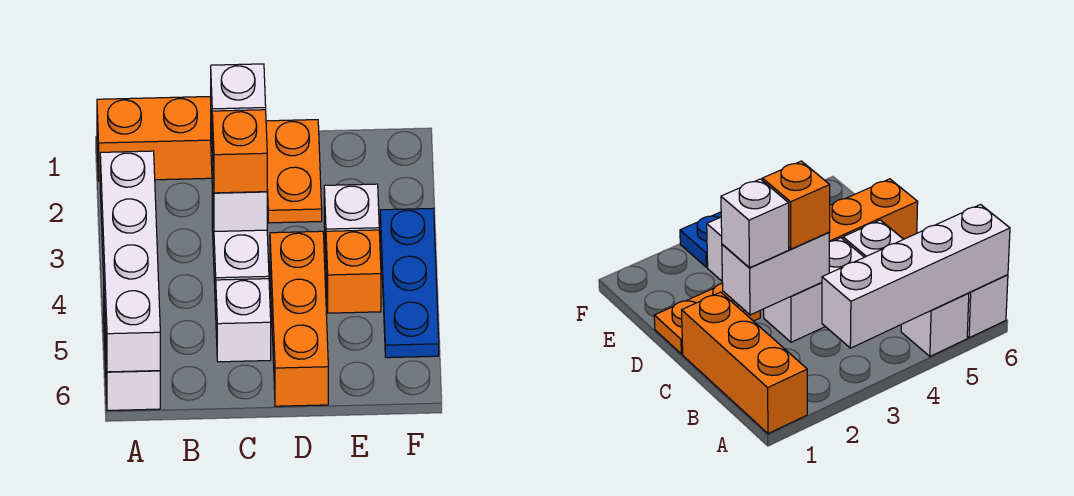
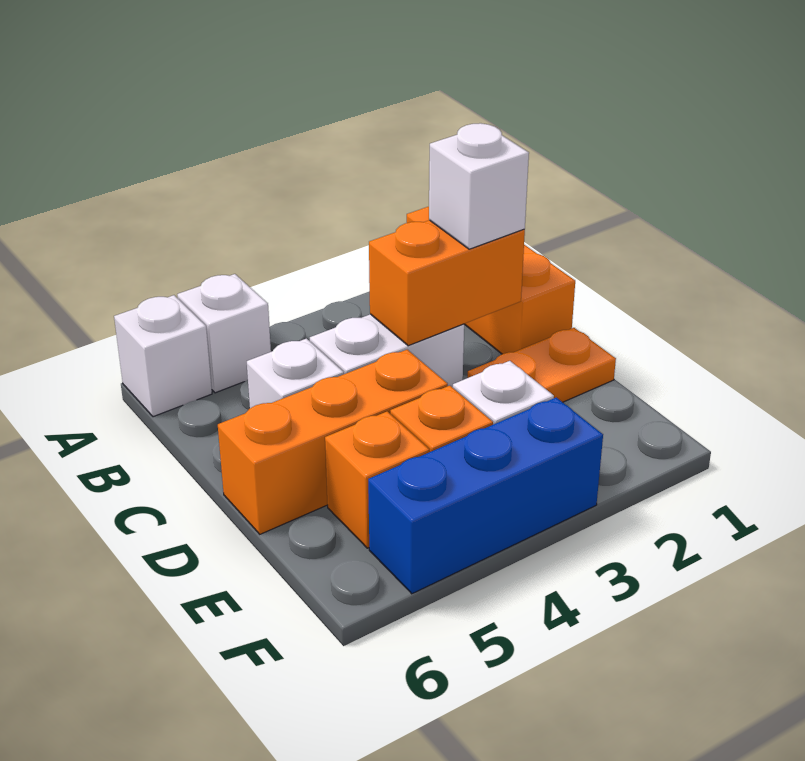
white 1x4 brick [100,151,160,372] -> none
white 1x2 brick [211,126,267,232] -> orange 1x2 brick [369,220,525,346]
orange 1x1 brick [212,110,267,193] -> orange 1x1 brick moved to [325,412,429,548]
blue 1x3 plate [380,208,439,358] -> blue 1x3 brick [368,398,603,594]

